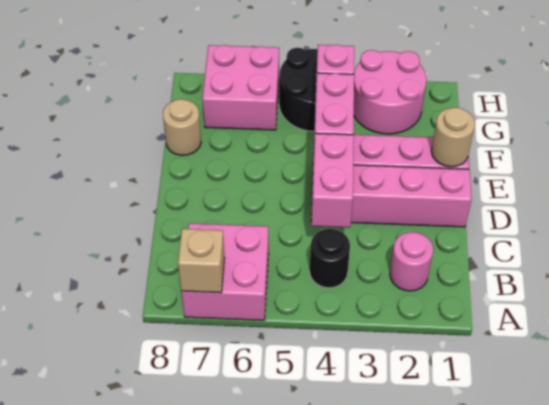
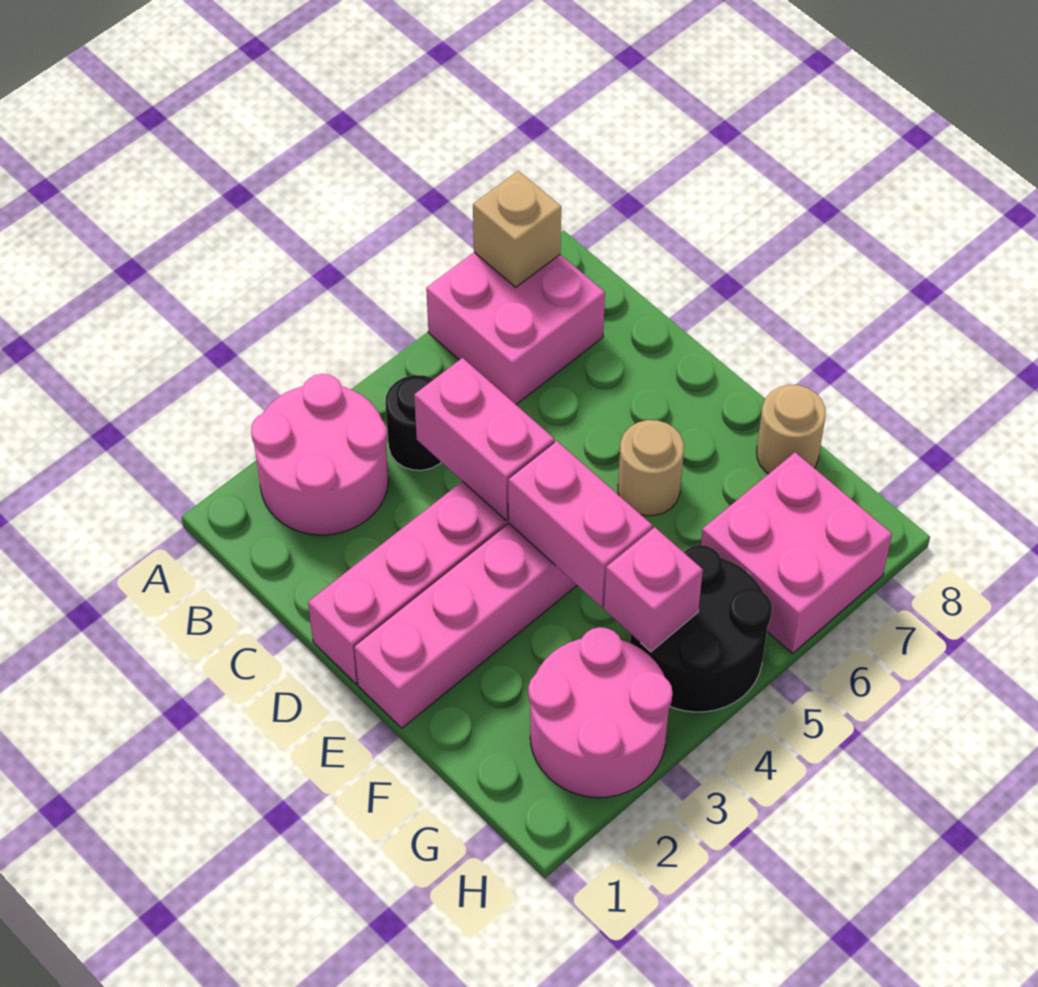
pink 1x1 round brick [390,232,433,291] -> pink 2x2 round brick [251,374,388,535]
tan 1x1 round brick [431,107,475,167] -> tan 1x1 round brick moved to [618,420,684,516]

